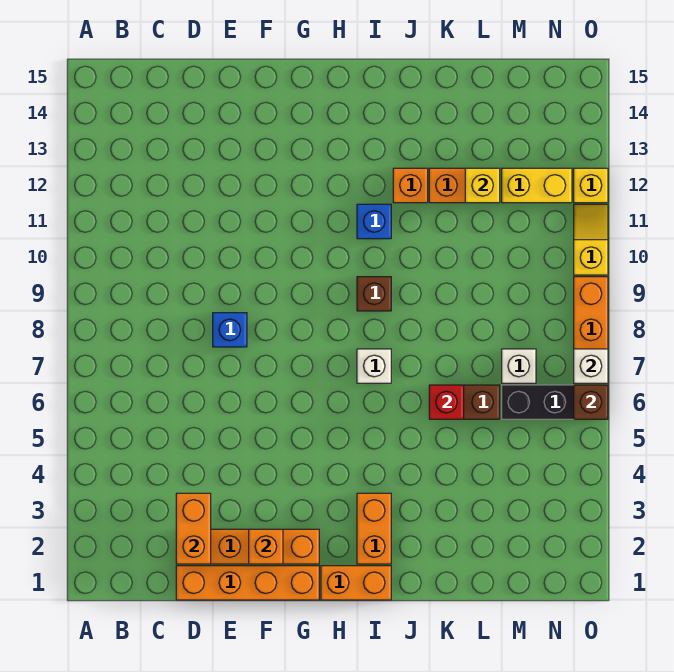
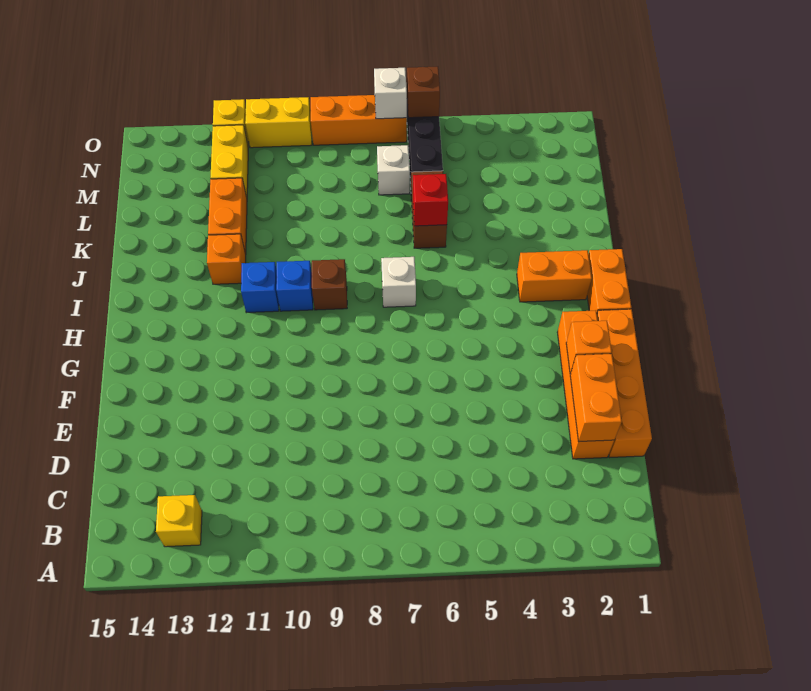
orange 1x2 brick [176,493,211,564] -> orange 1x2 brick turned to [570,354,622,442]
blue 1x1 brick [213,313,247,347] -> blue 1x1 brick moved to [276,261,313,311]
yellow 1x1 brick [465,168,500,203] -> yellow 1x1 brick moved to [156,495,202,547]
yellow 1x2 slope [574,204,608,275] -> yellow 1x2 brick [245,97,312,148]

